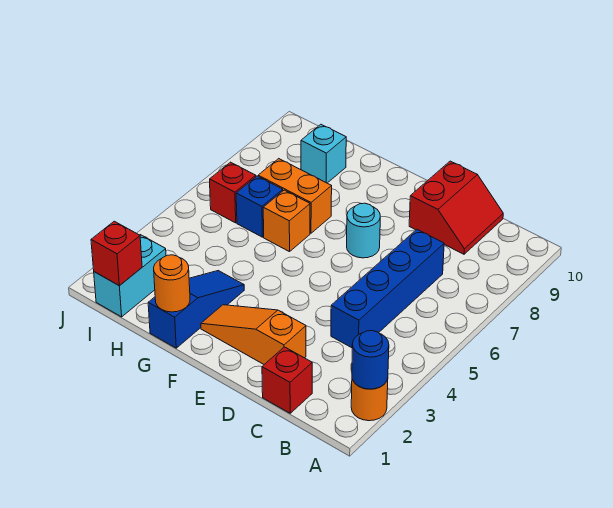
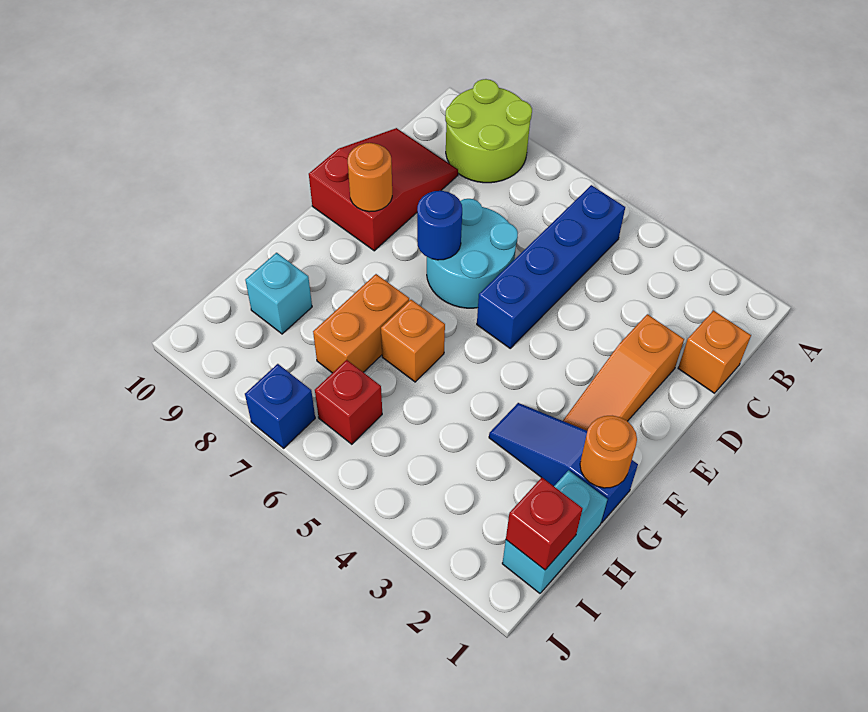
orange 1x1 round brick [351,378,388,421] -> orange 1x1 round brick moved to [348,143,392,212]
blue 1x1 round brick [352,331,389,389] -> blue 1x1 round brick moved to [417,191,462,260]
none -> lime 2x2 round brick [445,79,532,183]
red 1x1 brick [262,347,312,413] -> orange 1x1 brick [678,311,751,393]
blue 1x4 brick [331,230,444,348] -> blue 1x4 brick turned to [477,185,625,348]
red 2x2 slope [409,161,503,254] -> red 2x3 slope [309,128,458,251]
cyan 1x1 round brick [347,203,380,258] -> cyan 2x2 round brick [427,199,518,308]
blue 1x1 brick [236,176,283,237] -> blue 1x1 brick moved to [245,364,315,448]
cyan 1x2 brick [94,235,166,317] -> cyan 1x2 brick turned to [502,470,607,593]

